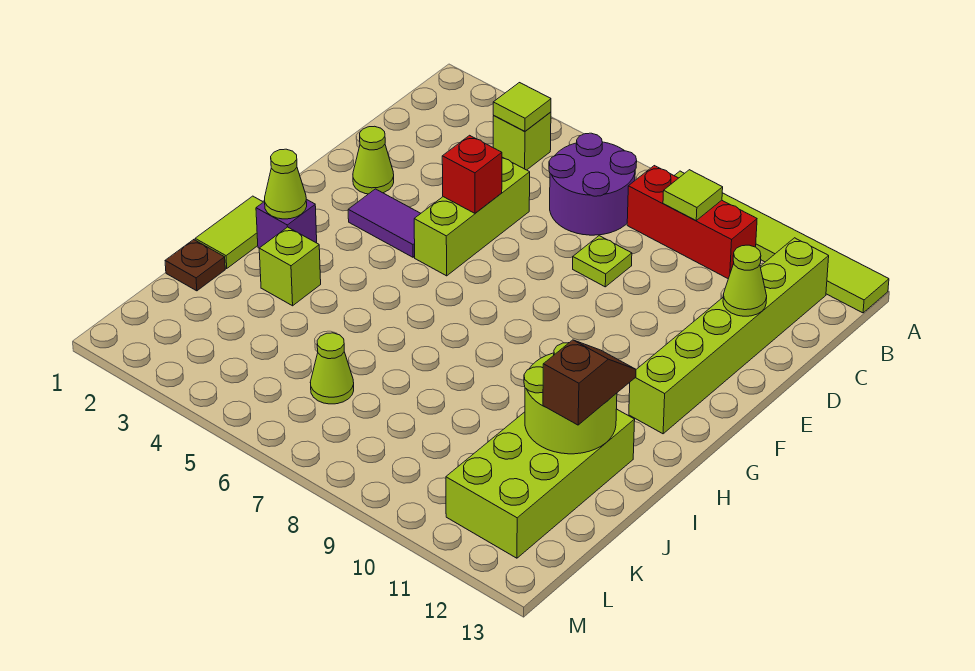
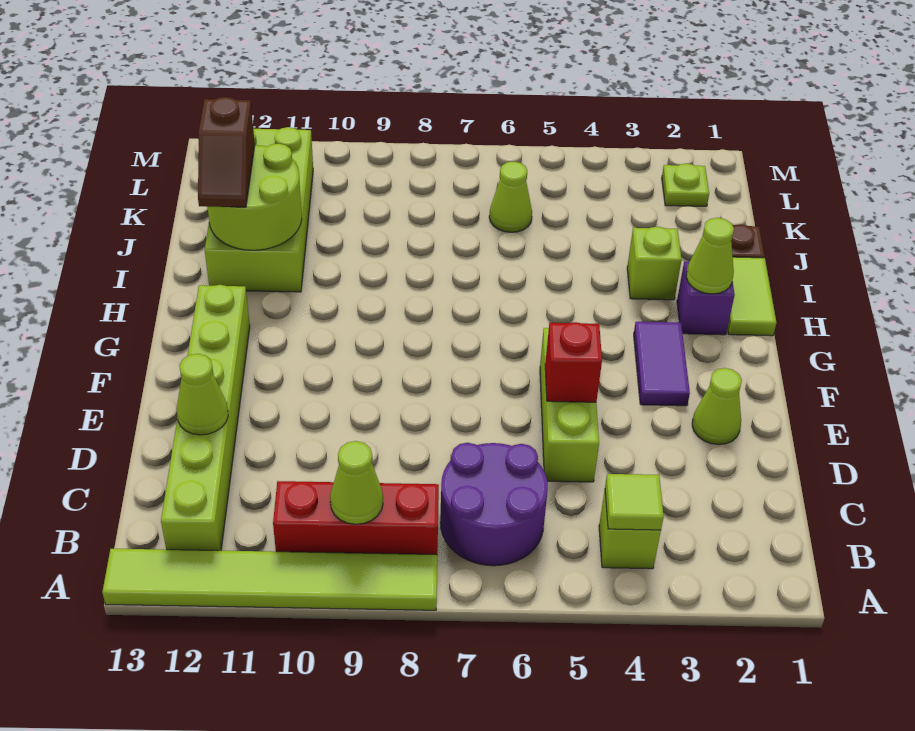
lime 1x1 tile [663,170,723,221] -> lime 1x1 cone [330,441,383,524]
lime 1x1 plate [573,236,632,287] -> lime 1x1 plate moved to [662,163,709,206]
purple 1x2 tile [348,189,421,257] -> purple 1x2 tile turned to [634,322,690,406]

